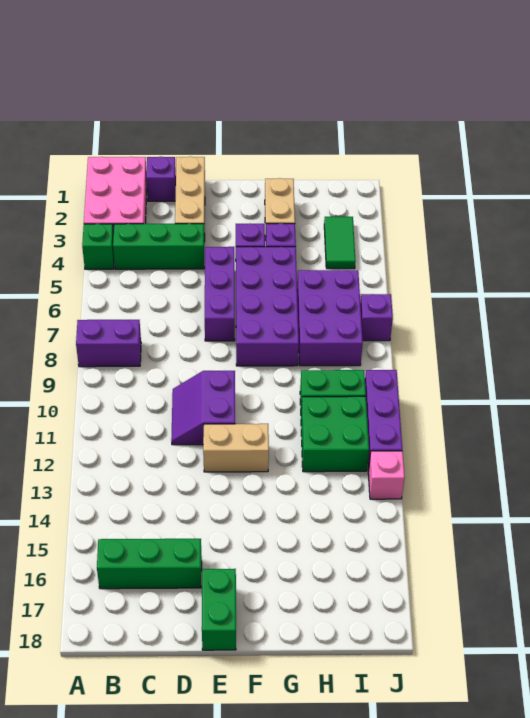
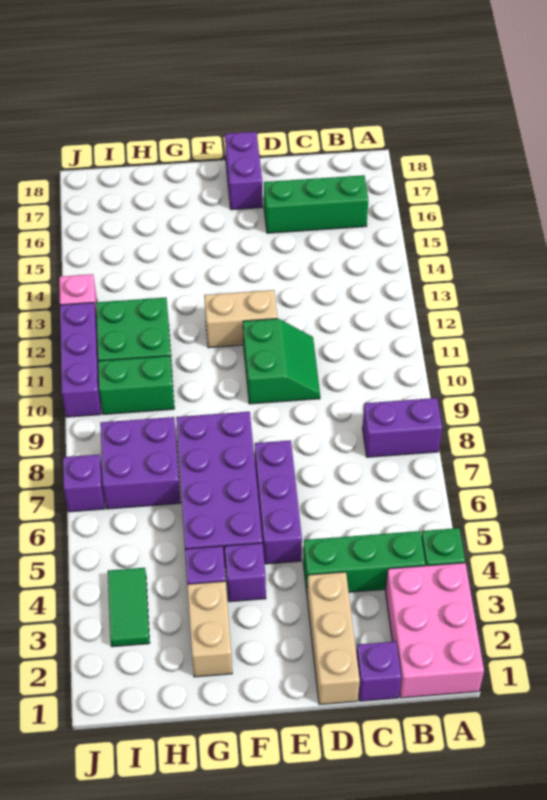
purple 2x2 slope [171,371,235,445] -> green 2x2 slope [243,319,320,404]
green 1x2 brick [202,569,236,650] -> purple 1x2 brick [225,132,262,210]
purple 2x3 brick [297,270,363,366] -> purple 2x2 brick [100,417,181,509]

